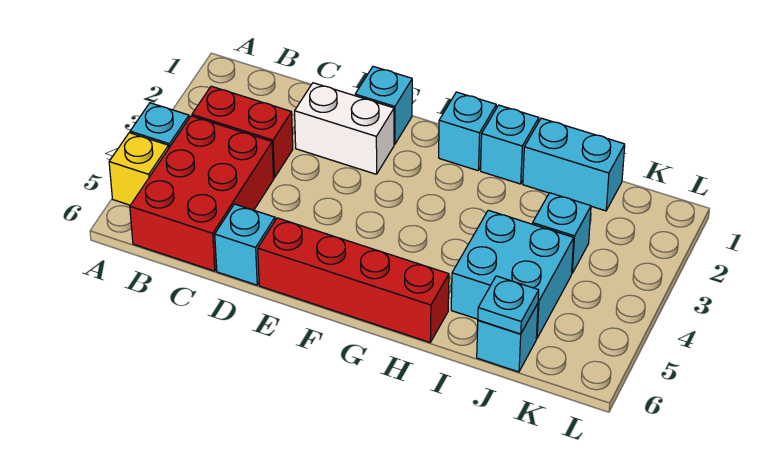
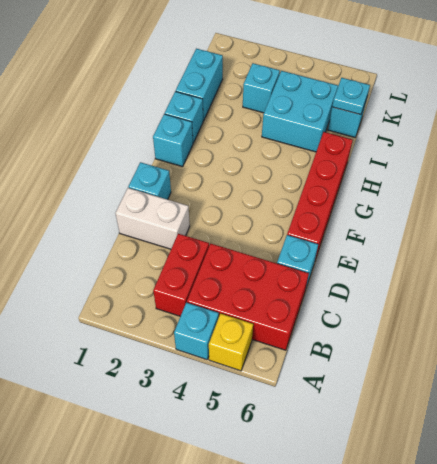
white 1x2 brick [295,83,394,174] -> white 1x2 brick turned to [115,188,190,249]

